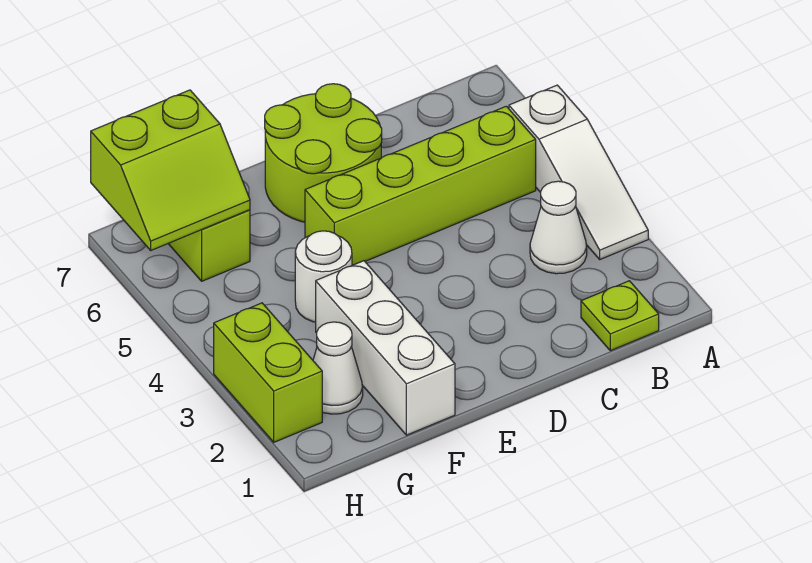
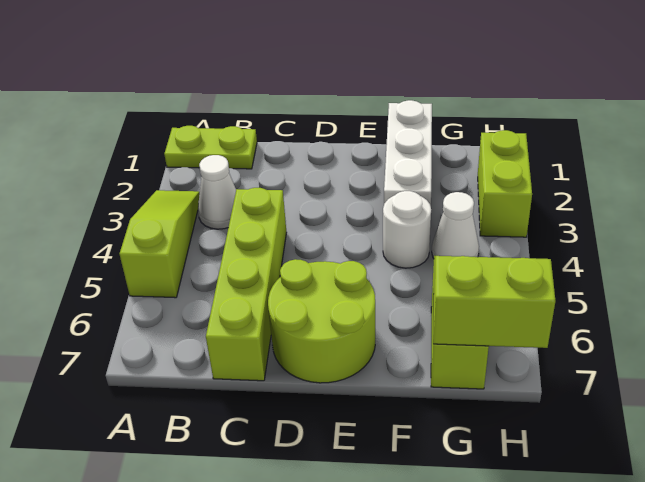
white 1x3 slope [509,85,648,259] -> lime 1x3 slope [119,190,200,298]
lime 1x1 plate [581,281,659,351] -> lime 1x2 plate [164,126,257,169]
lime 1x4 brick [305,106,536,265] -> lime 1x4 brick turned to [206,188,287,381]
white 1x1 cone [313,322,363,414] -> white 1x1 cone moved to [432,192,479,258]

